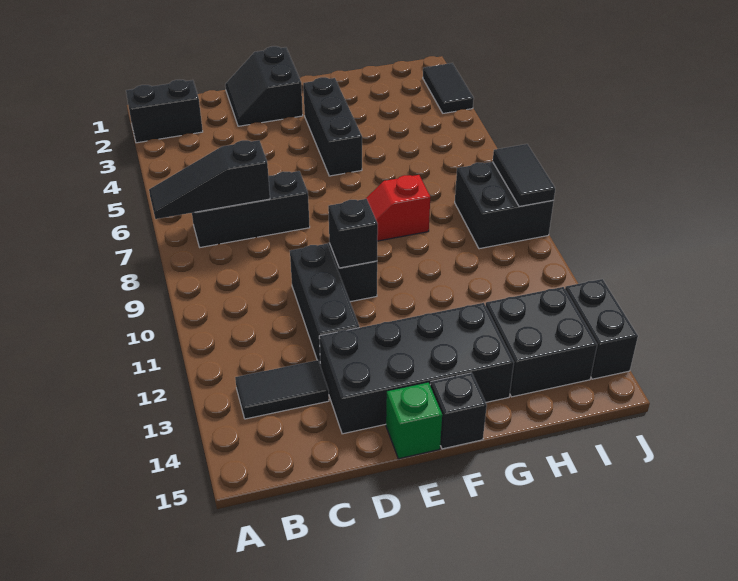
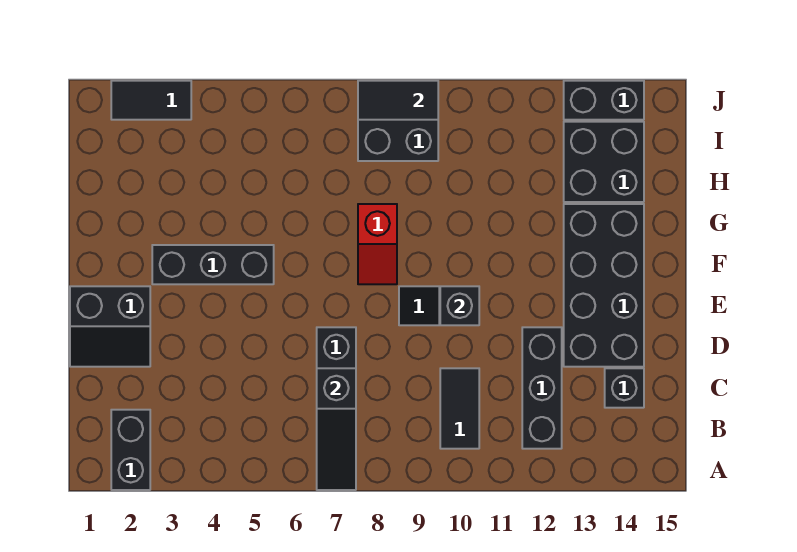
black 1x2 tile [235,360,329,419] -> black 1x2 tile moved to [440,368,479,449]
black 1x3 brick [290,244,359,366] -> black 1x3 brick turned to [522,327,562,449]
green 1x1 brick [386,382,442,459] -> none
black 1x1 brick [430,373,487,449] -> black 1x1 brick moved to [605,368,644,408]

